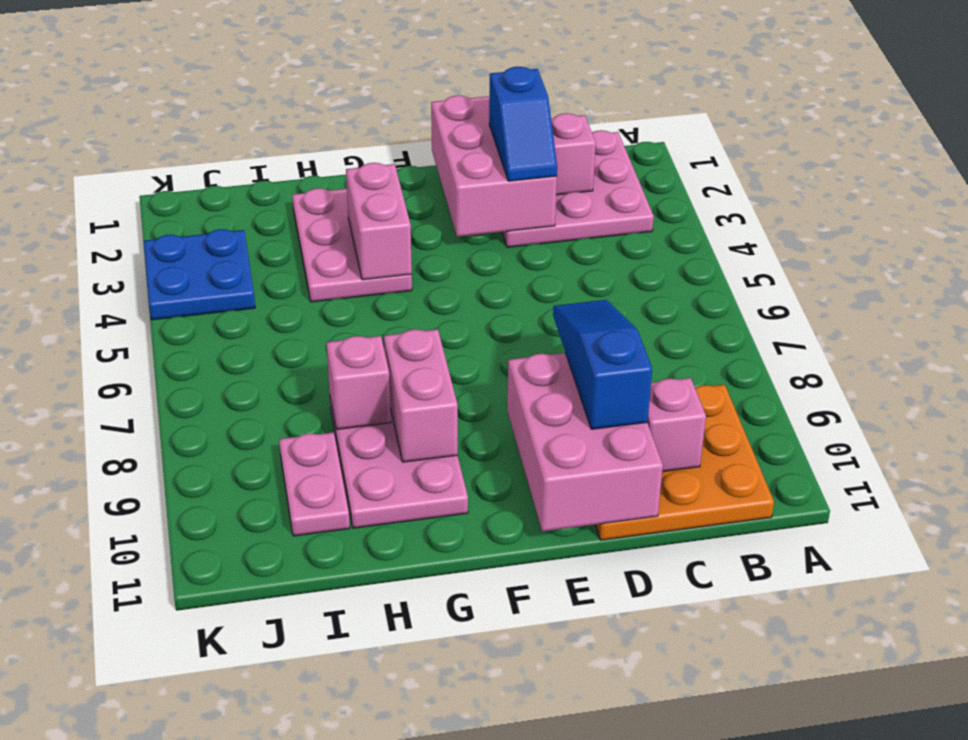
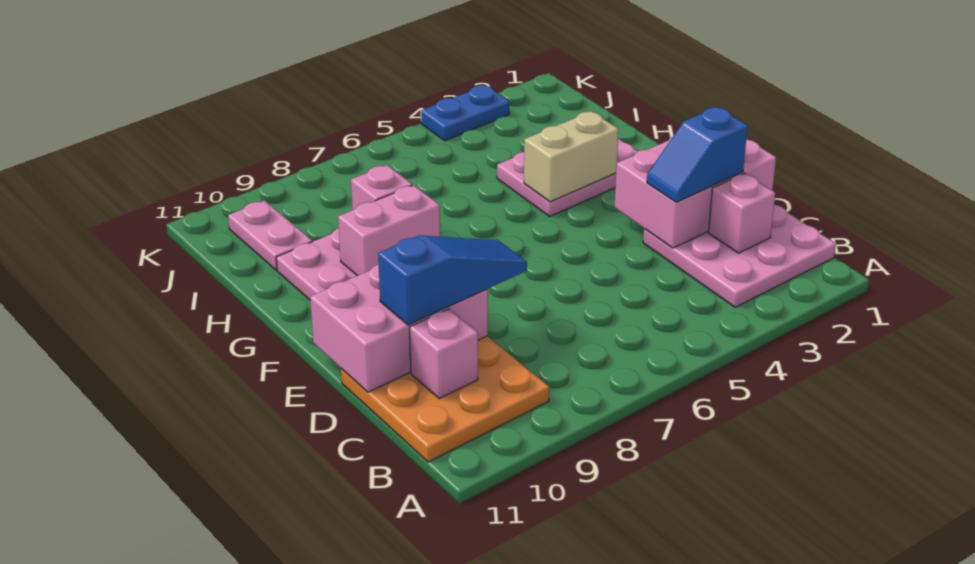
pink 1x2 brick [346,163,412,280] -> tan 1x2 brick [524,111,619,202]
pink 1x2 plate [279,432,350,536] -> pink 1x2 plate turned to [228,201,312,270]
blue 2x2 plate [144,229,255,320] -> blue 1x2 plate [421,85,509,141]

